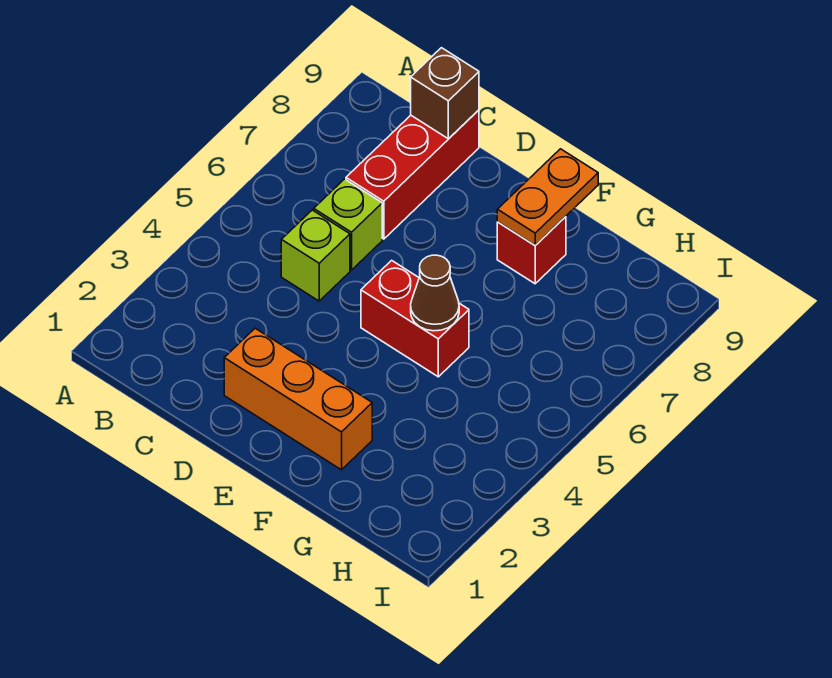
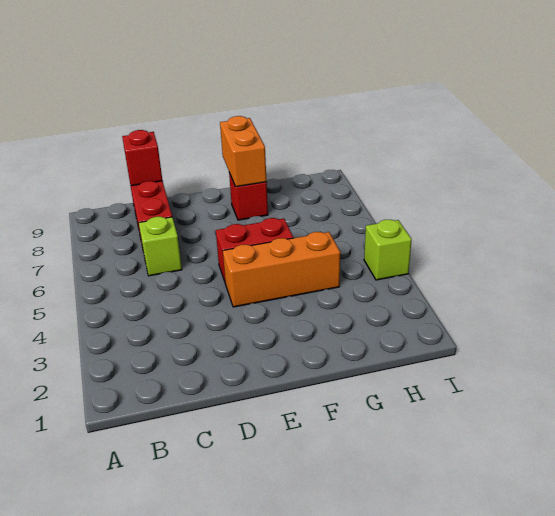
lime 1x1 brick [281,210,350,301] -> lime 1x1 brick moved to [364,220,412,280]
brown 1x1 brick [411,48,479,139] -> red 1x1 brick [122,130,163,186]
orange 1x3 brick [224,328,372,470] -> orange 1x3 brick moved to [223,232,340,307]
brown 1x1 cone [411,255,459,331] -> none
orange 1x2 plate [497,149,598,245] -> orange 1x2 brick [220,116,267,187]

